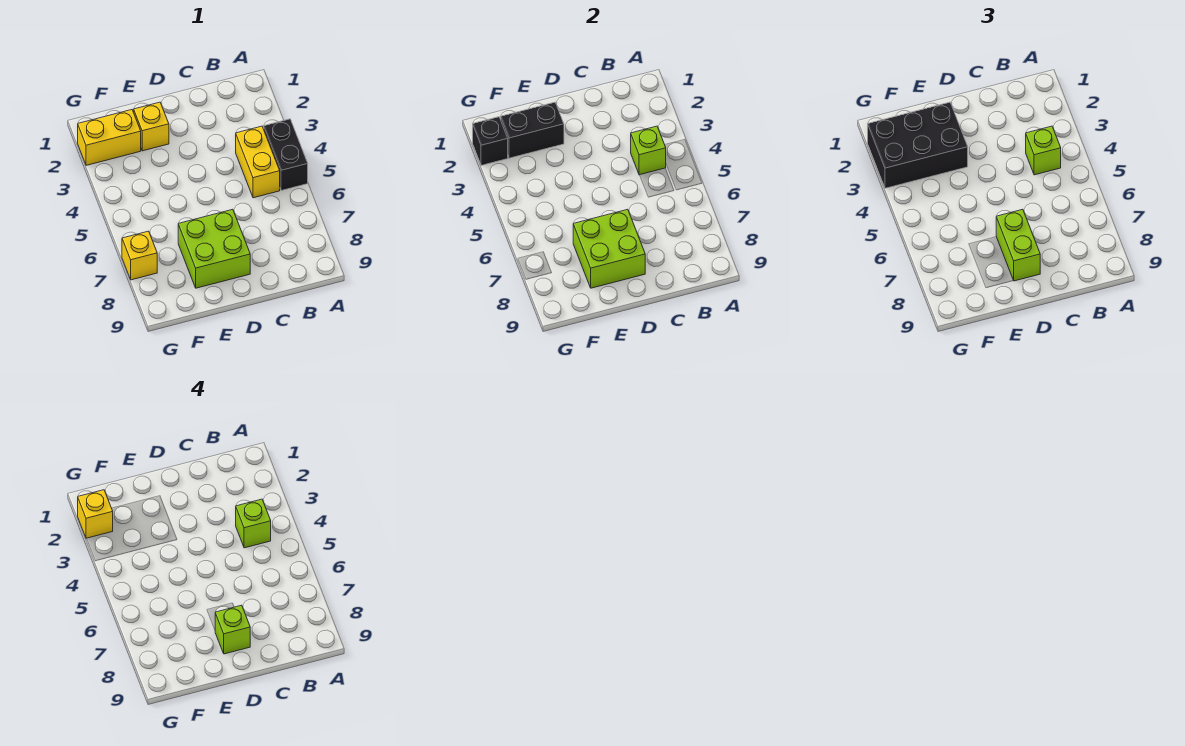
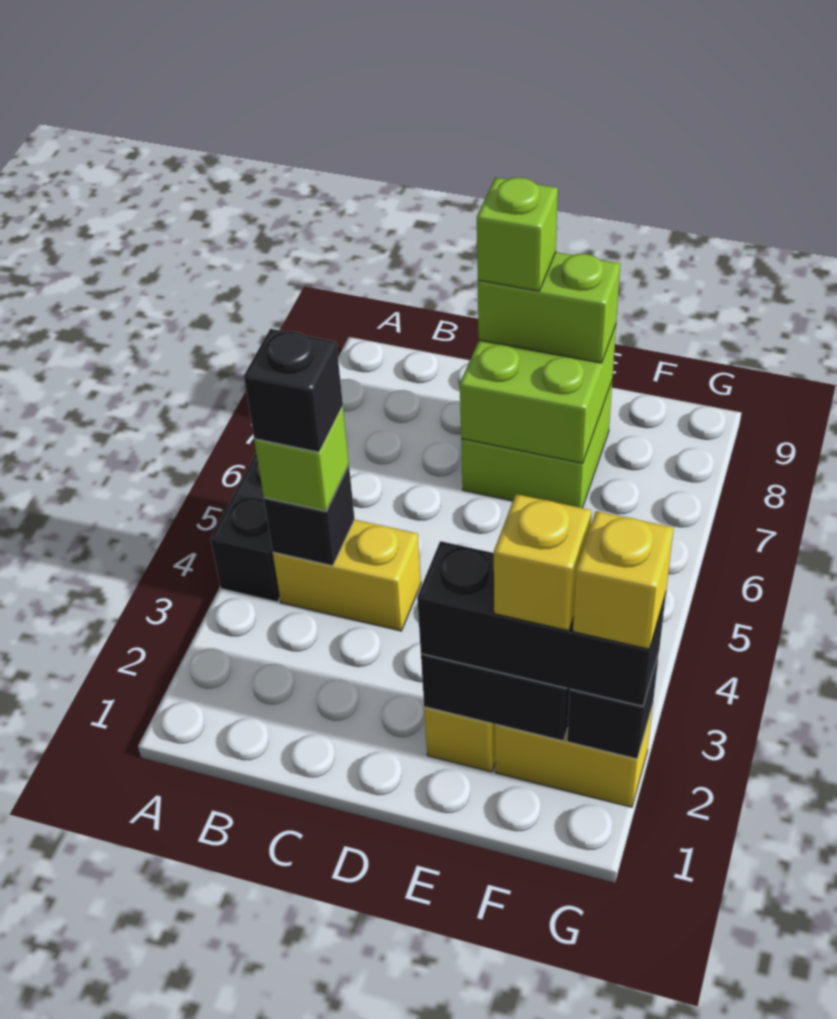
yellow 1x2 brick [236,126,280,198] -> yellow 1x2 brick turned to [273,520,421,631]
lime 1x1 brick [631,126,666,175] -> black 1x1 brick [264,465,355,566]
lime 1x1 brick [236,499,271,548] -> black 1x1 brick [244,329,343,452]
lime 1x2 brick [996,209,1040,281] -> lime 1x2 brick turned to [478,252,620,363]
black 2x3 brick [868,102,968,188] -> black 1x3 brick [417,541,666,706]
yellow 1x1 brick [122,231,157,280] -> yellow 1x1 brick moved to [494,494,592,631]

